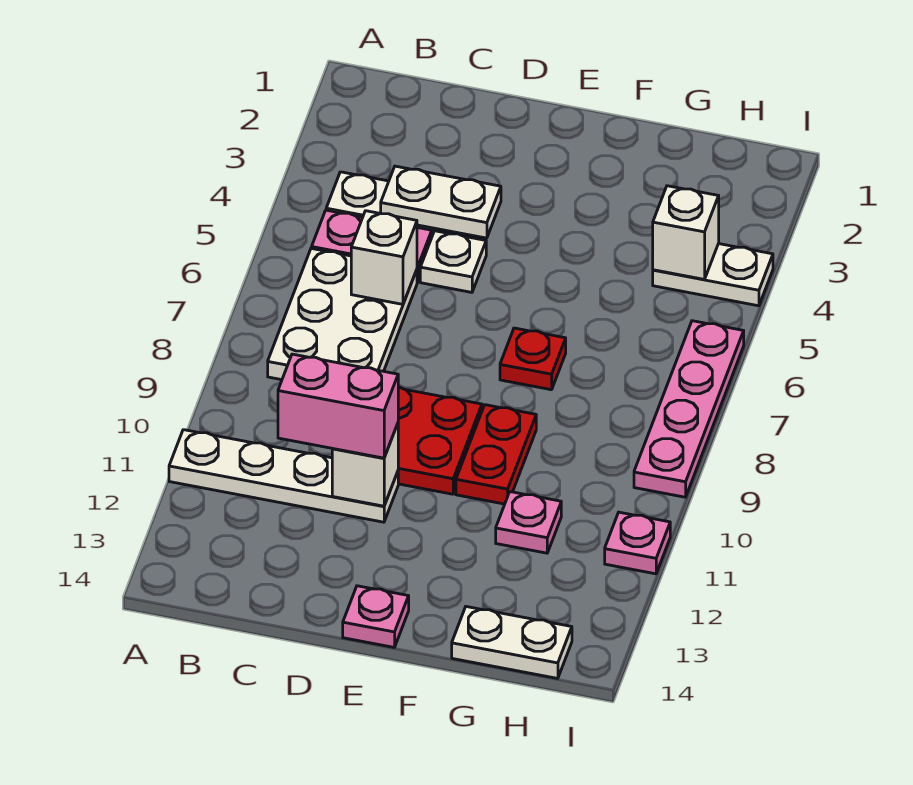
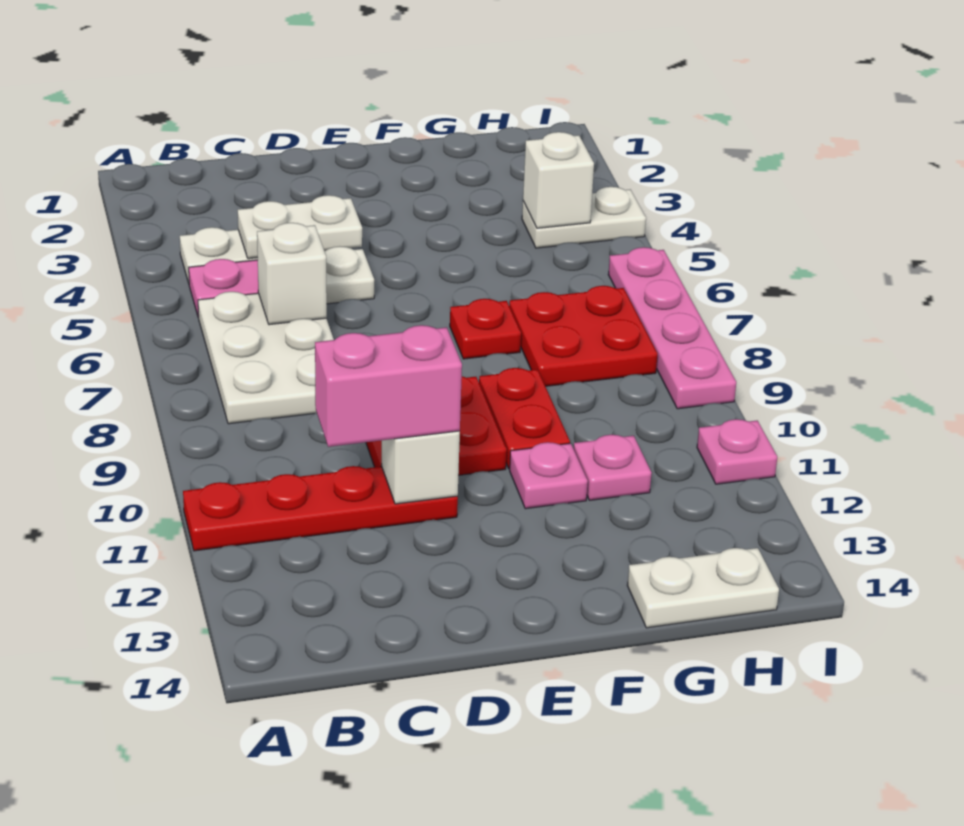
white 1x4 plate [169,430,398,522] -> red 1x4 plate [183,466,458,551]
pink 1x1 plate [343,586,409,647] -> pink 1x1 plate moved to [510,442,588,509]
none -> red 2x2 plate [509,286,658,386]

